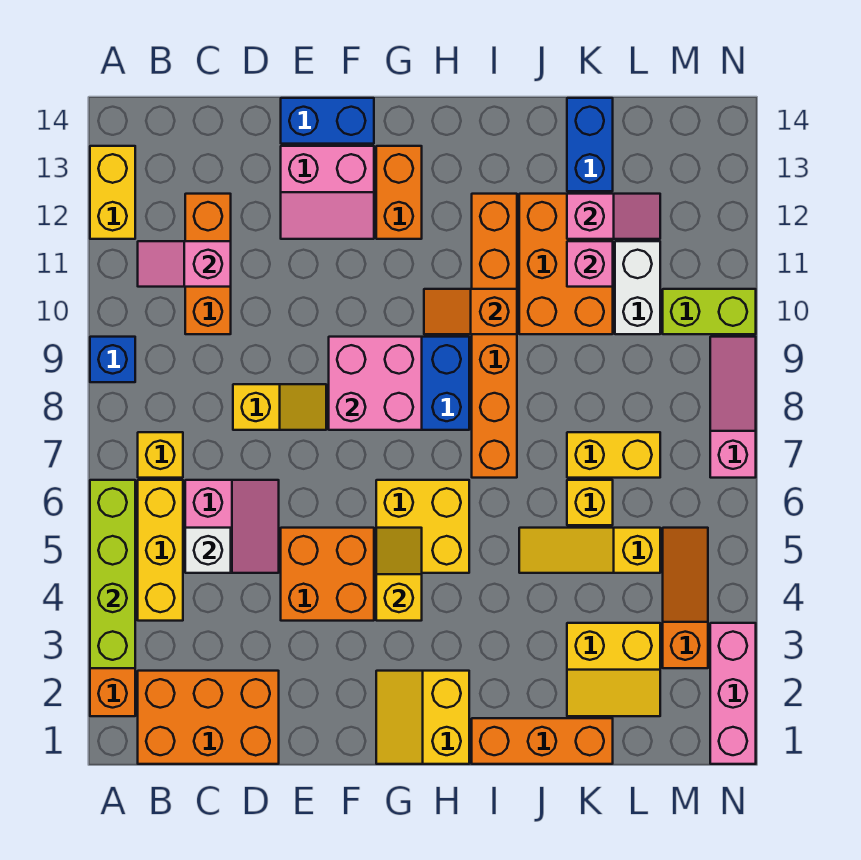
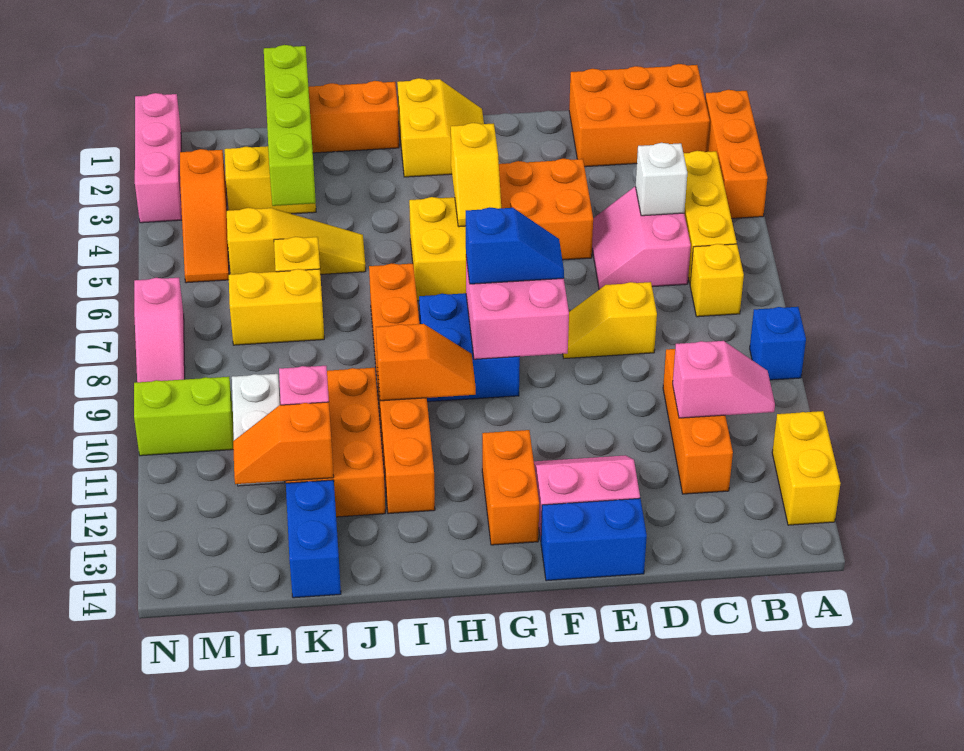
lime 1x4 brick [90,480,135,668] -> lime 1x4 brick moved to [264,45,316,206]
none -> blue 1x2 slope [466,207,564,284]
pink 1x2 slope [567,194,660,239] -> orange 1x2 slope [233,402,334,484]

